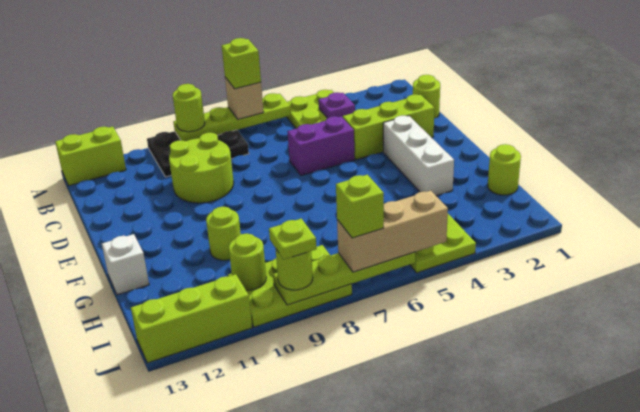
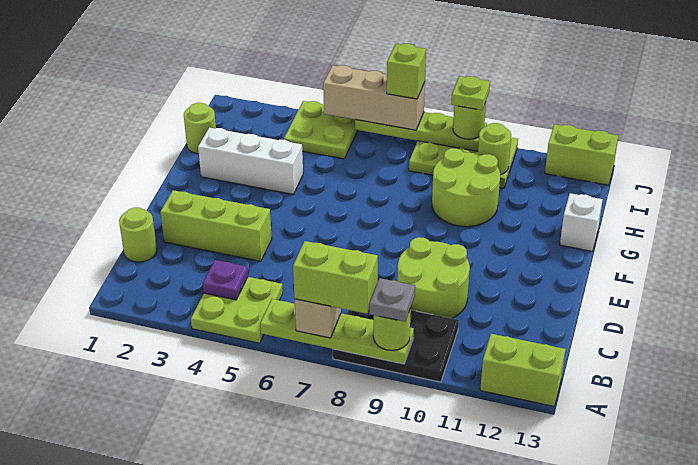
lime 1x1 brick [222,38,261,89] -> lime 1x2 brick [293,241,378,314]
none -> grey 1x1 plate [369,278,415,322]
purple 1x2 brick [287,116,355,176] -> none
white 1x3 brick [383,116,454,196] -> white 1x3 brick turned to [198,127,303,194]
lime 1x1 round brick [206,207,241,260] -> lime 2x2 round brick [432,148,500,227]
lime 1x3 brick [131,274,252,363] -> lime 1x2 brick [545,124,618,185]

